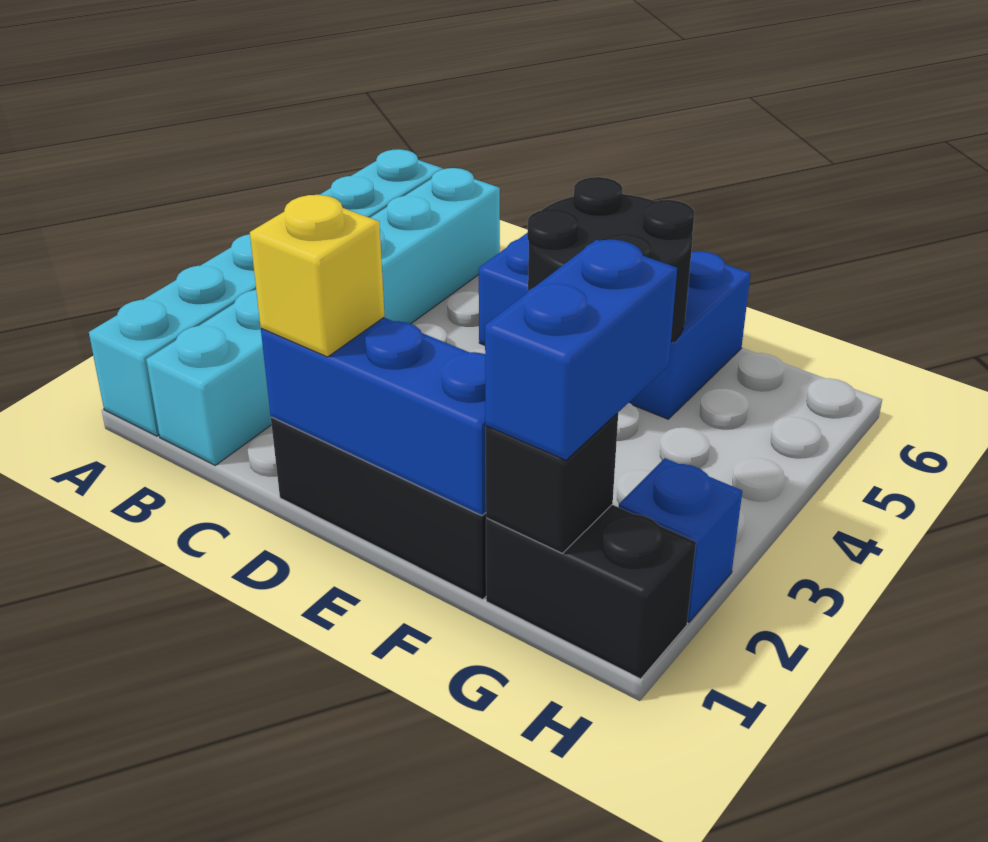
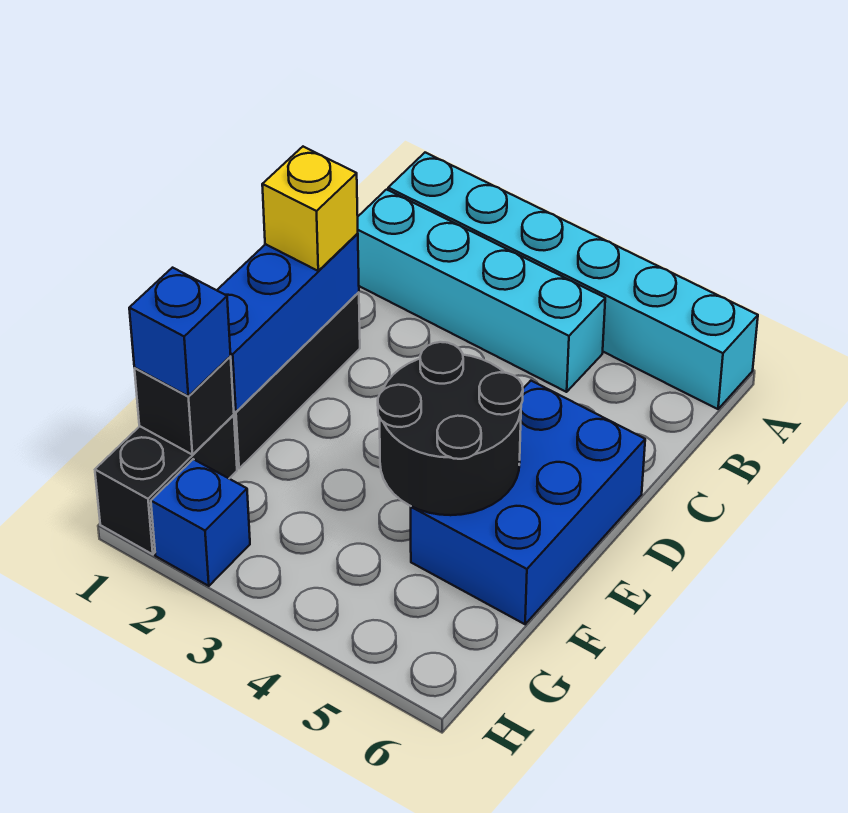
cyan 1x6 brick [146,168,500,465] -> cyan 1x4 brick [357,190,605,392]
blue 1x2 brick [485,240,677,460] -> blue 1x1 brick [129,268,231,396]

